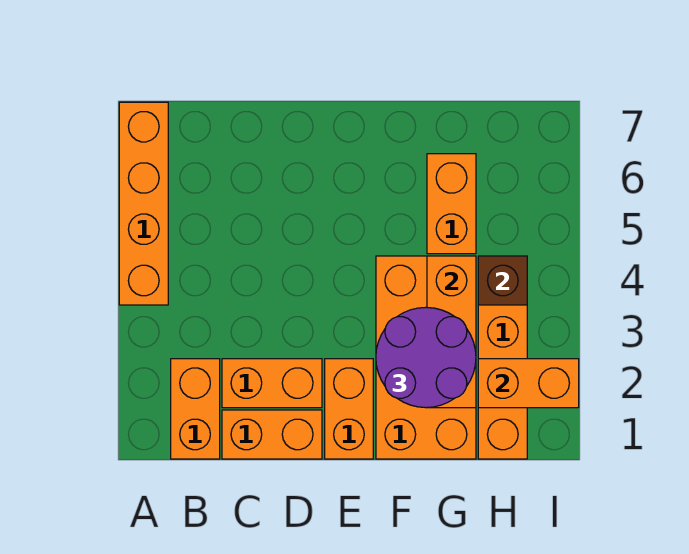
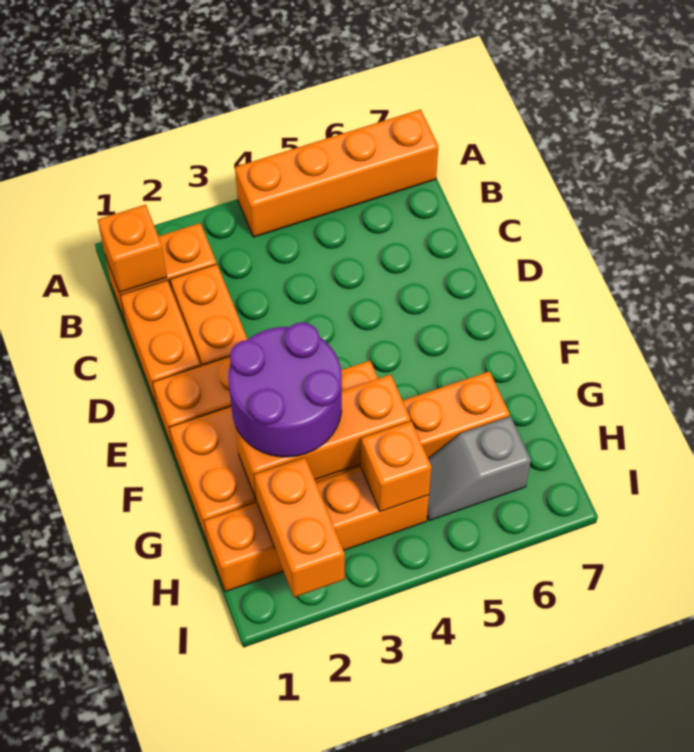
none -> orange 1x1 brick [98,204,167,293]
brown 1x1 brick [478,256,527,305] -> orange 1x1 brick [361,421,431,512]
none -> grey 1x2 slope [427,416,531,521]

